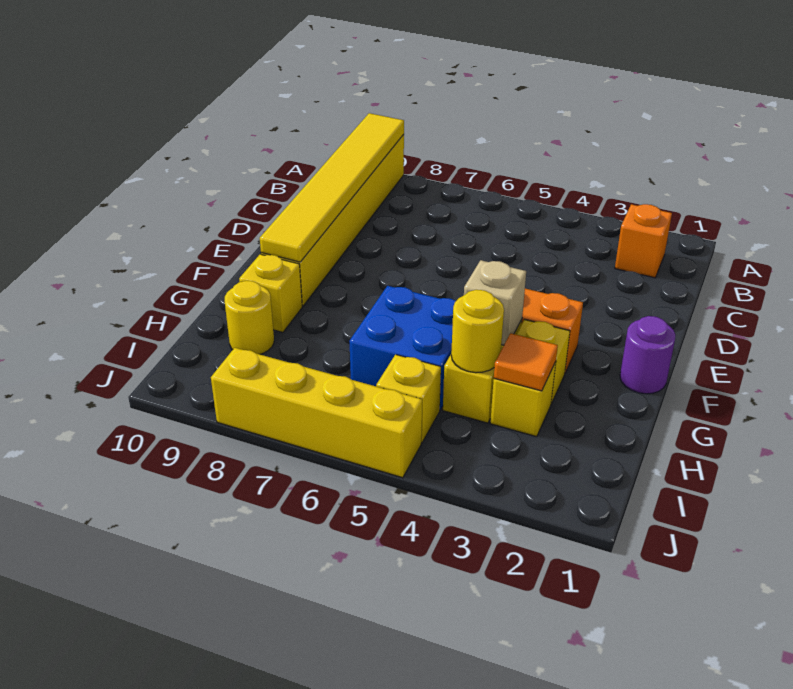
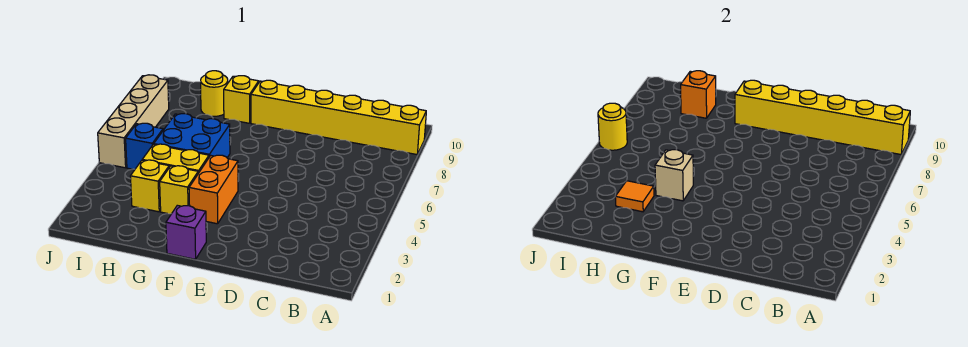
yellow 1x6 tile [260,113,404,262] -> yellow 1x6 brick [735,80,910,154]
orange 1x1 brick [615,204,672,278] -> orange 1x1 brick moved to [681,71,716,118]
purple 1x1 round brick [620,316,675,394] -> purple 1x1 brick [166,205,206,259]
yellow 1x1 round brick [451,290,504,373] -> yellow 1x1 round brick moved to [598,103,627,150]
yellow 1x1 brick [376,355,441,443] -> blue 1x1 brick [126,123,163,169]
yellow 1x4 brick [211,348,422,478] -> tan 1x4 brick [98,75,169,168]

